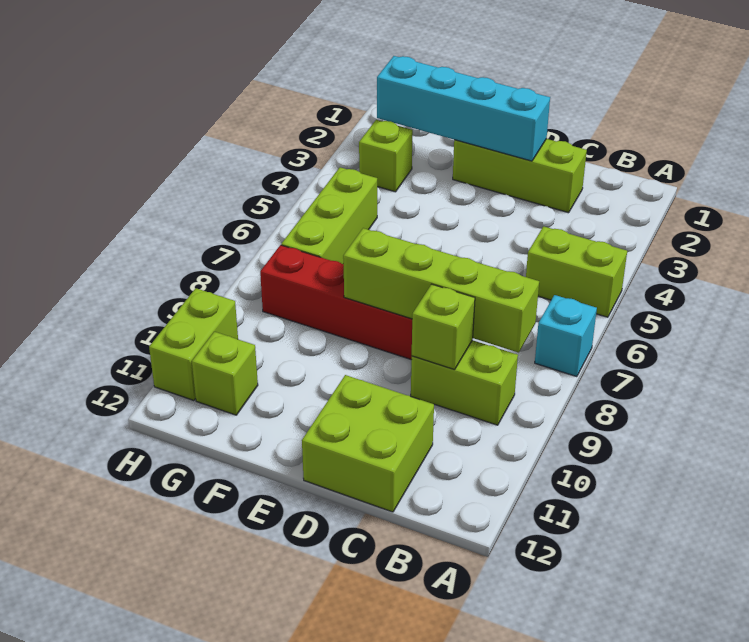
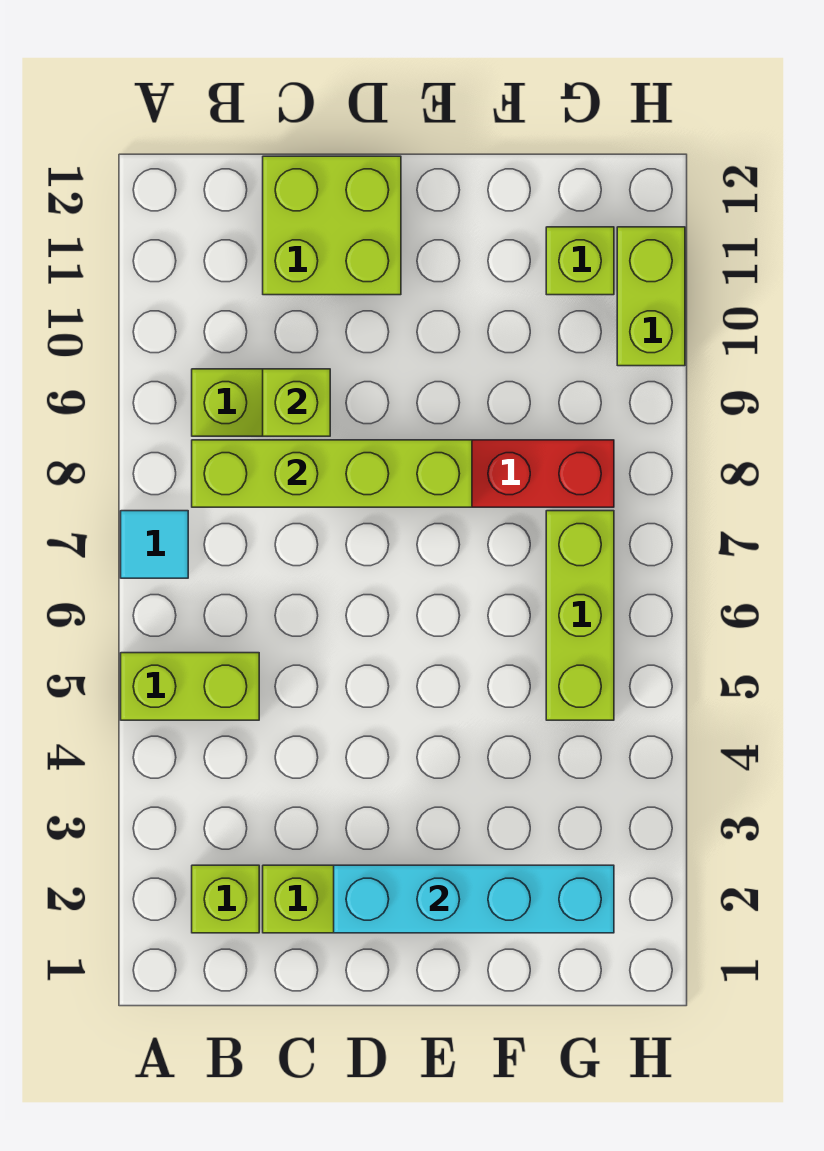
cyan 1x1 brick [535,295,597,377] -> cyan 1x1 tile [121,511,188,578]
lime 1x1 brick [359,120,413,192] -> lime 1x1 brick moved to [192,865,259,933]

